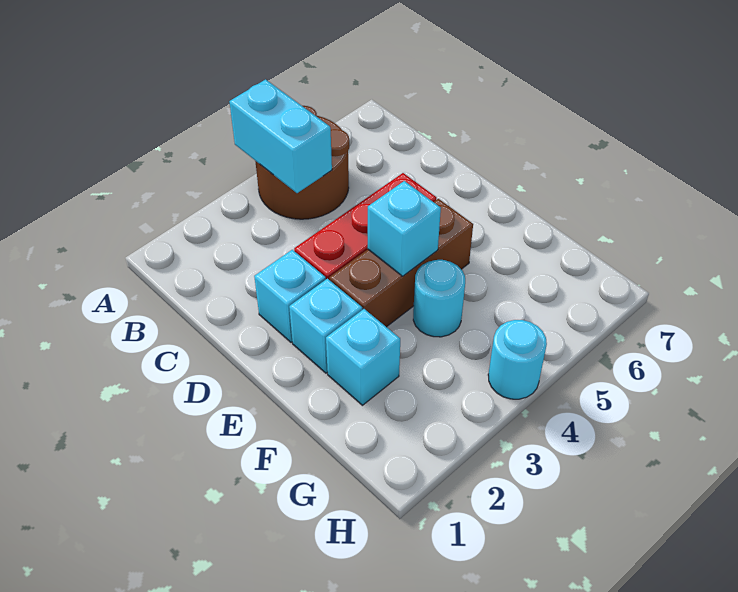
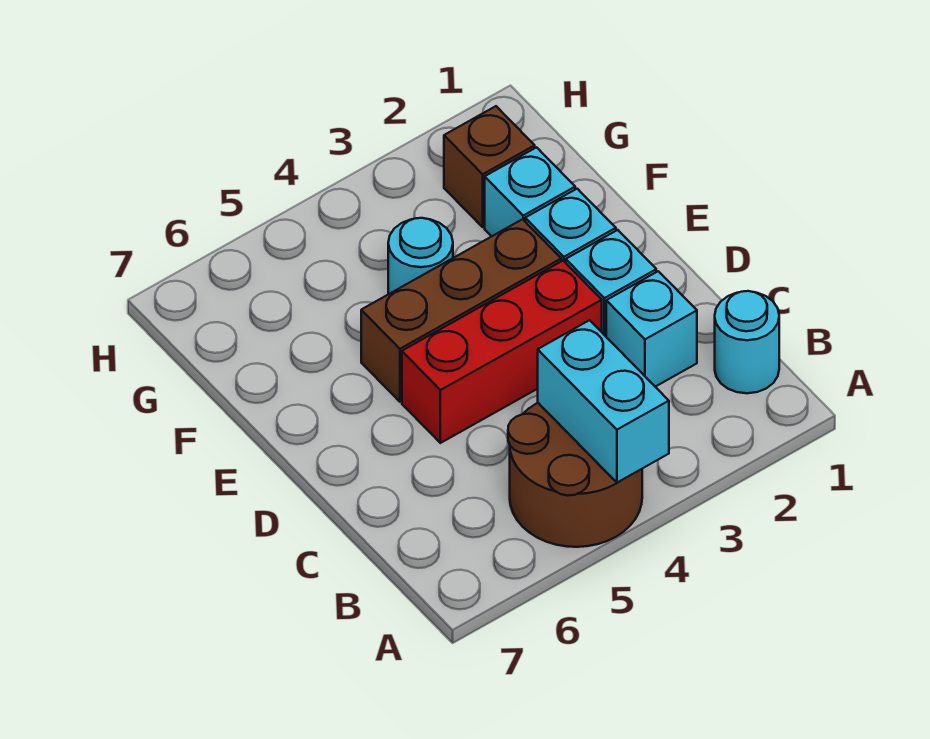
cyan 1x1 brick [368,181,441,276] -> cyan 1x1 brick moved to [606,271,697,387]
none -> brown 1x1 brick [444,106,535,227]
cyan 1x1 round brick [488,320,547,399] -> cyan 1x1 round brick moved to [715,291,779,393]

